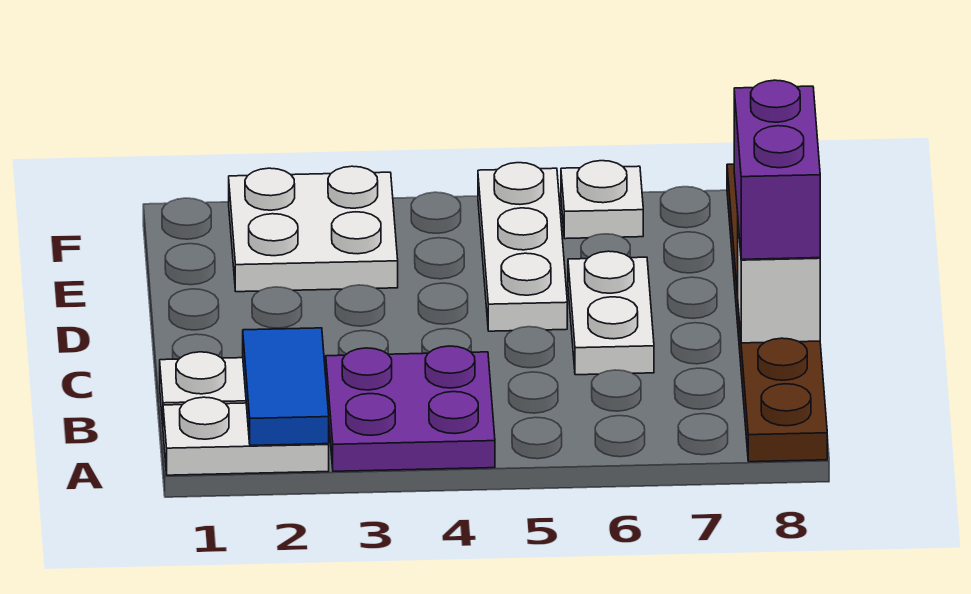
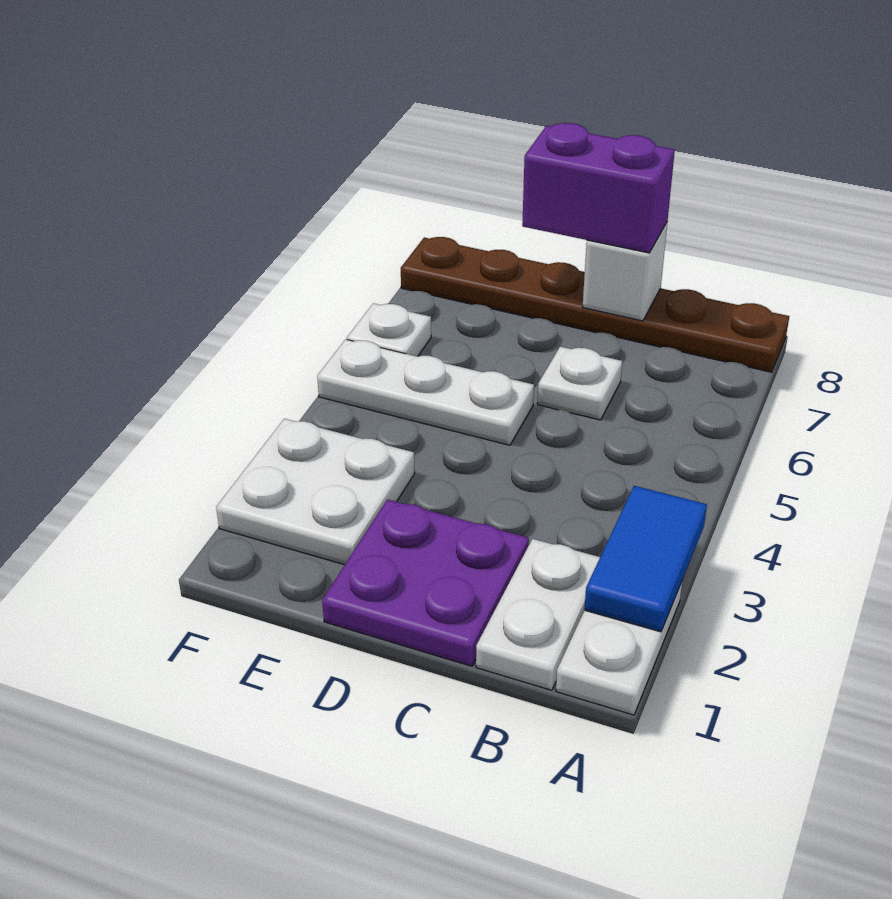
blue 1x2 tile [243,328,329,445] -> blue 1x2 tile turned to [584,486,707,632]
purple 2x2 plate [326,346,495,471] -> purple 2x2 plate moved to [322,499,529,666]
white 1x2 plate [568,251,654,375] -> white 1x1 plate [537,347,622,420]

